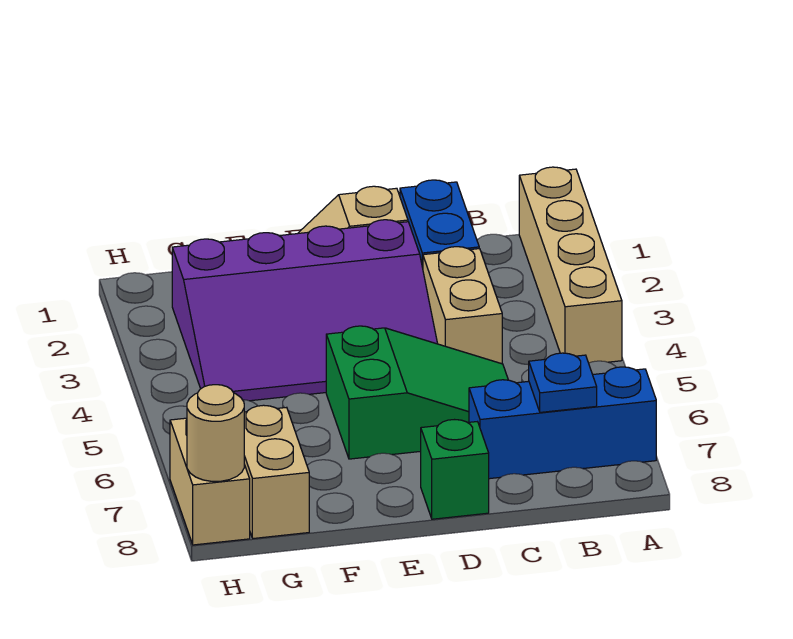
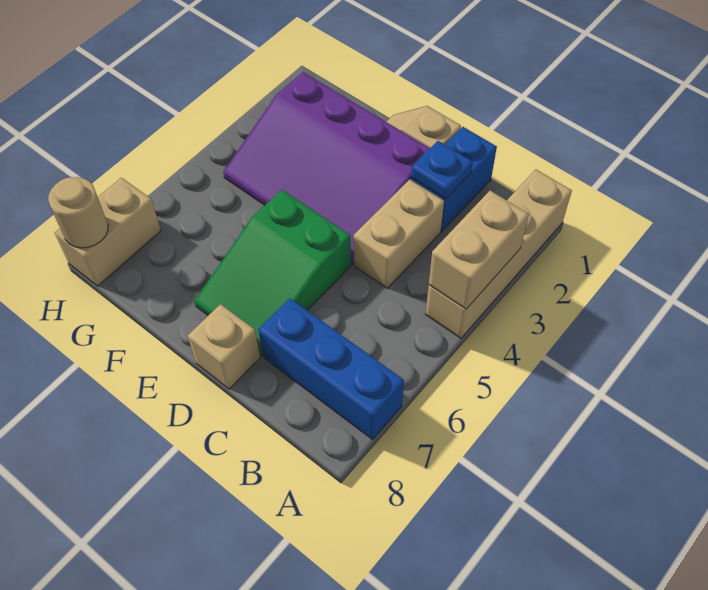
blue 1x1 plate [529,353,597,412] -> blue 1x1 plate moved to [411,141,473,199]
green 2x3 slope [326,326,508,459] -> green 2x3 slope turned to [194,190,351,356]
green 1x1 brick [421,420,489,519] -> tan 1x1 brick [188,304,260,389]
tan 1x2 brick [244,405,309,538] -> tan 1x2 brick moved to [429,191,529,309]

